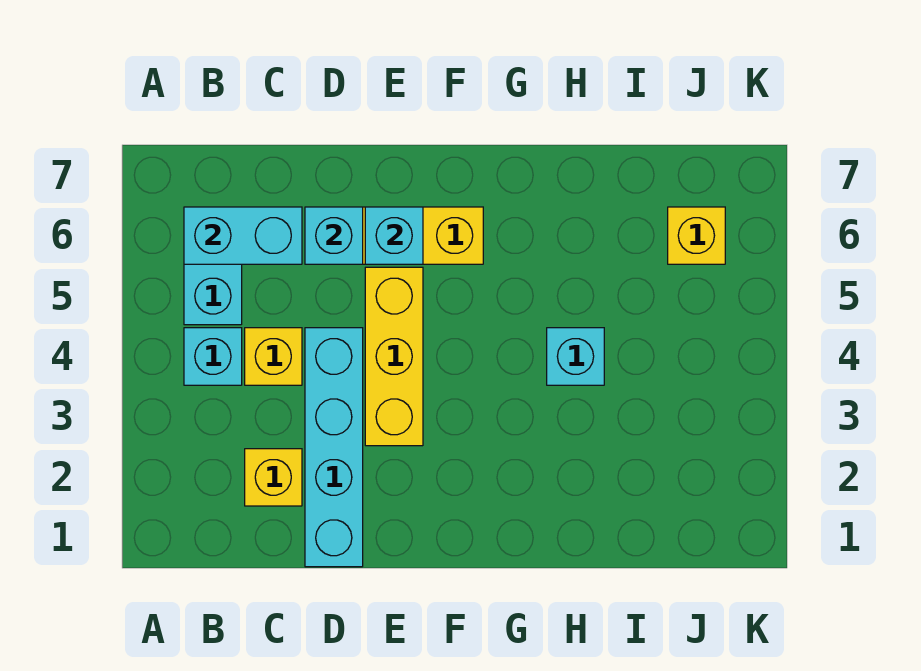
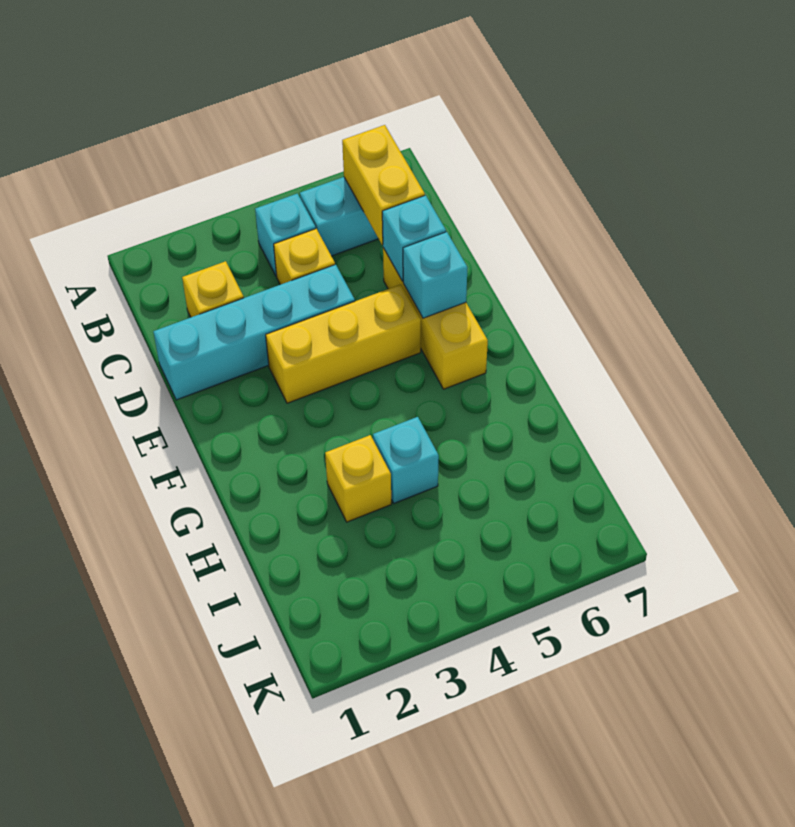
cyan 1x2 brick [184,207,302,264] -> yellow 1x2 brick [342,125,425,245]
yellow 1x1 brick [668,207,725,264] -> yellow 1x1 brick moved to [325,435,391,522]

